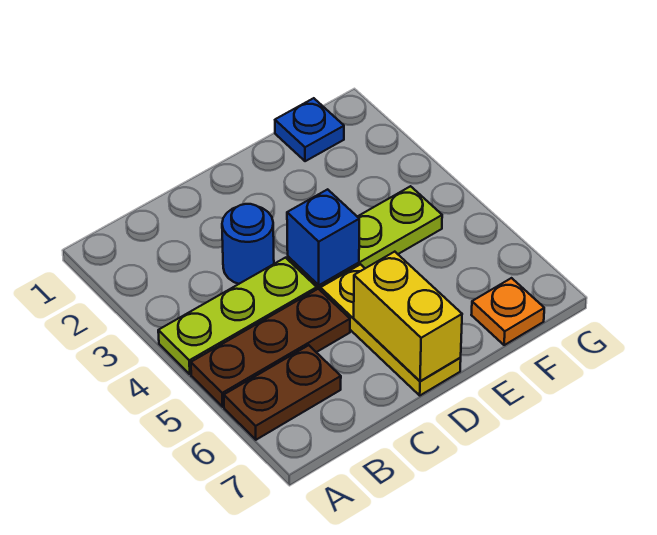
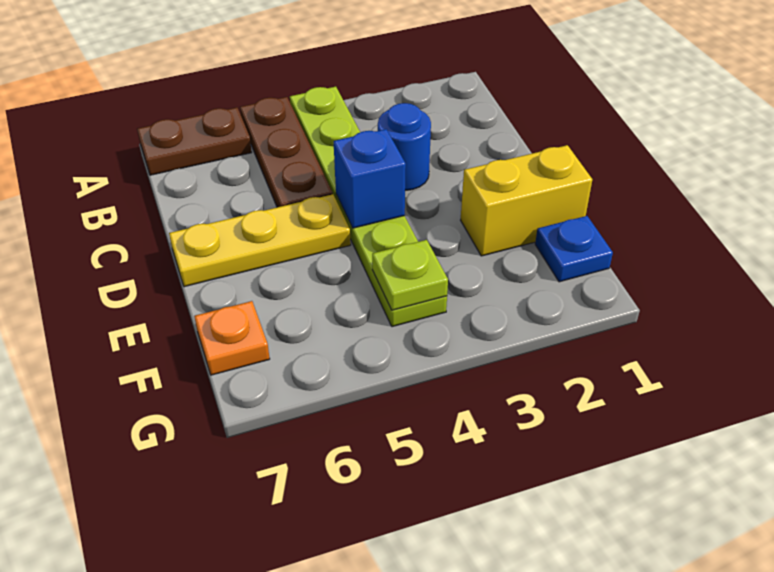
brown 1x2 plate [224,345,341,440] -> brown 1x2 plate turned to [137,107,252,175]
yellow 1x2 brick [354,252,462,381] -> yellow 1x2 brick moved to [461,145,592,256]
none -> lime 1x1 plate [372,240,448,310]

